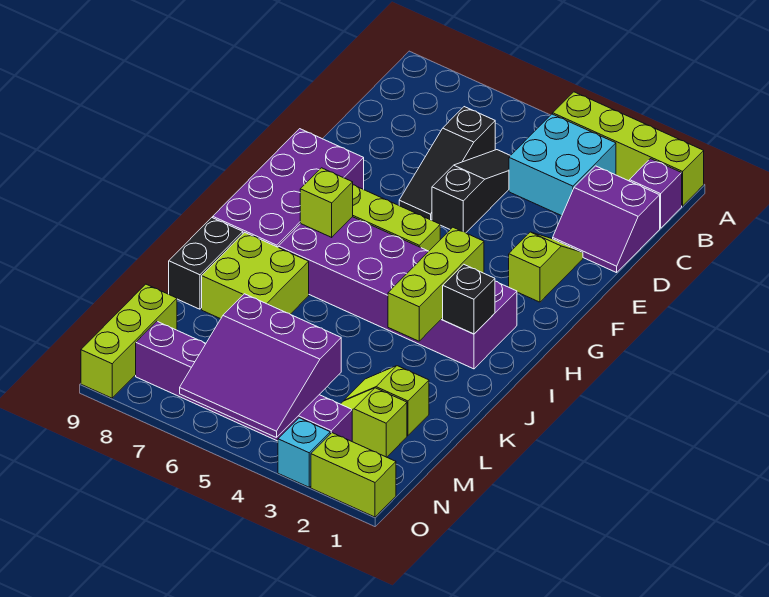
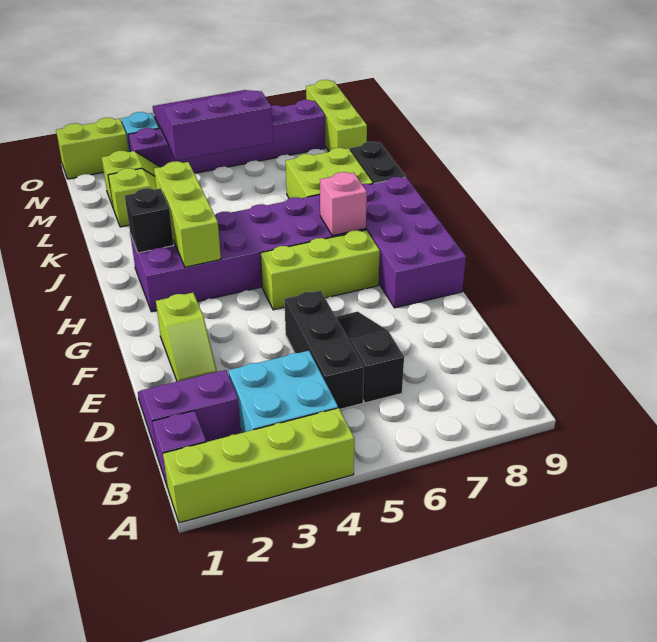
black 1x3 slope [432,150,510,233] -> black 1x3 brick [284,291,364,409]
lime 1x1 brick [300,168,353,237] -> pink 1x1 brick [320,172,367,236]

